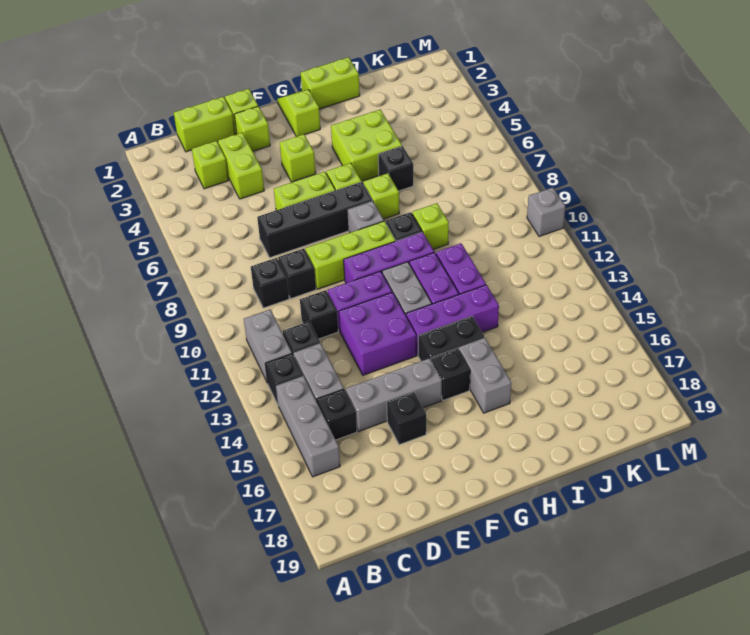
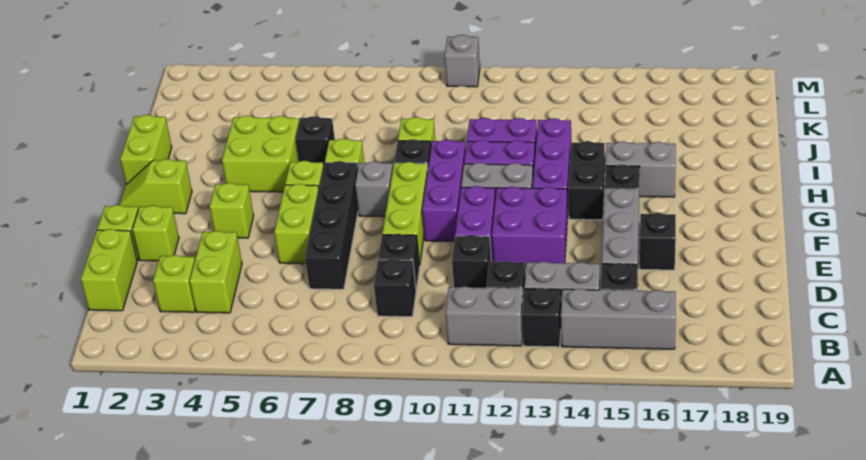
lime 1x2 brick [218,133,264,199] -> lime 1x2 brick turned to [190,231,242,313]

